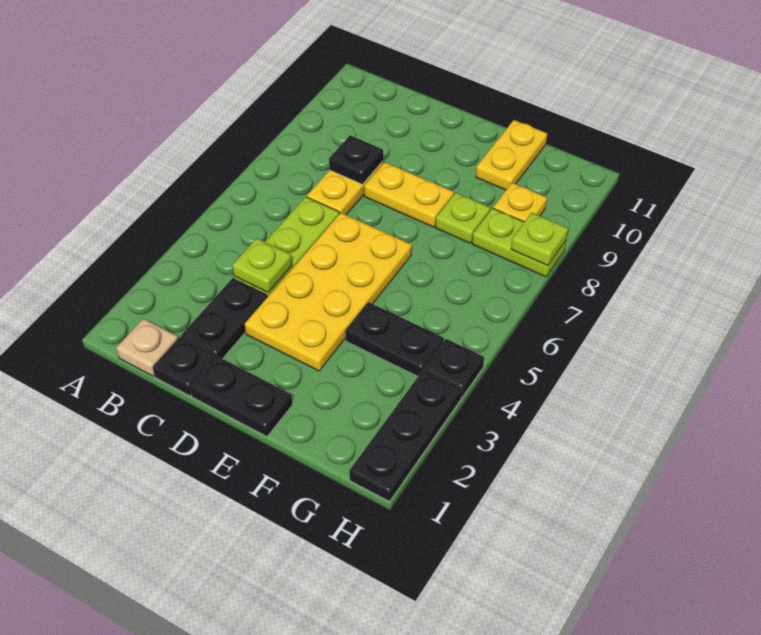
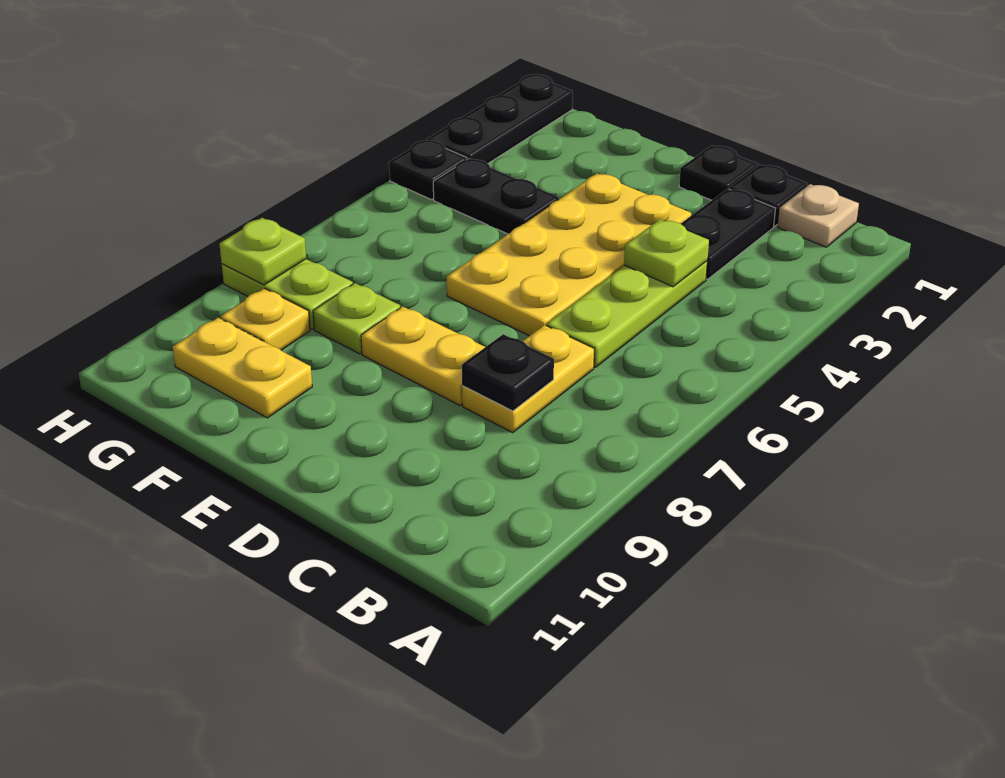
black 1x2 plate [190,356,292,436] -> black 1x1 plate [679,146,758,200]
yellow 1x2 plate [476,120,547,190] -> yellow 1x2 plate turned to [173,318,312,418]

